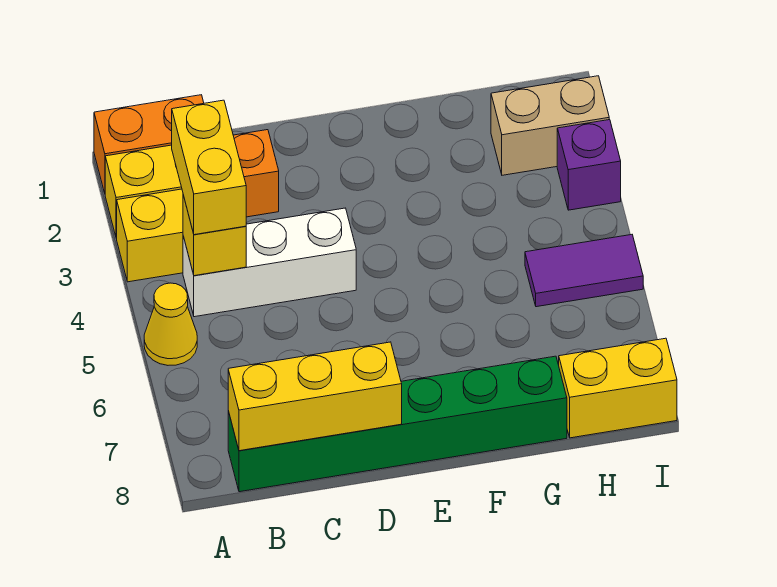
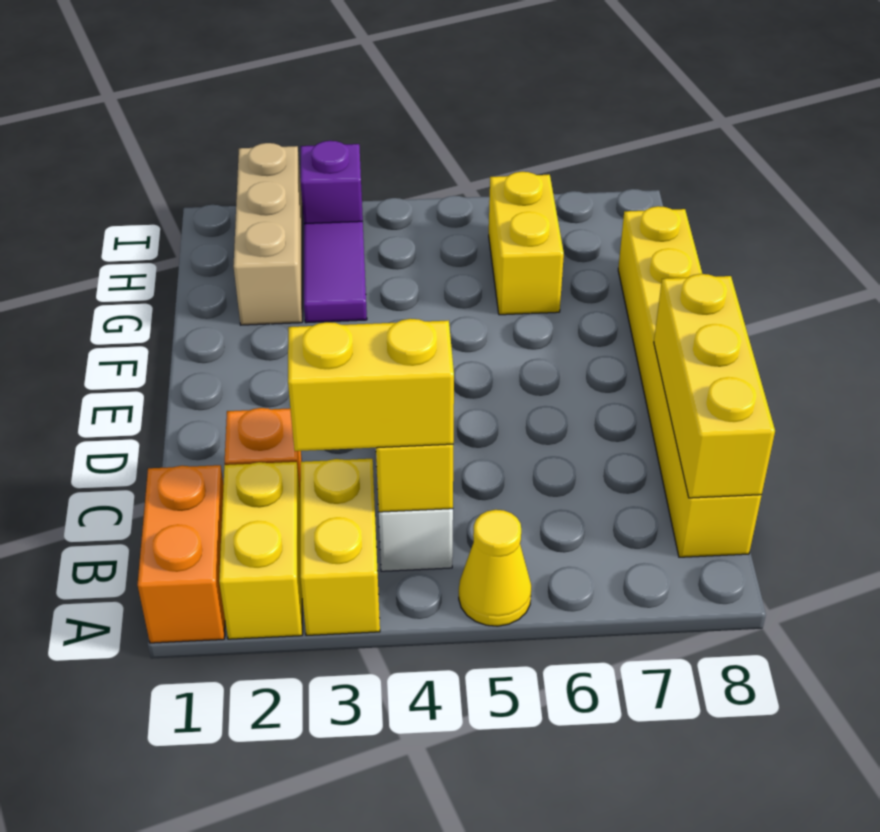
green 1x6 brick [228,356,567,492] -> yellow 1x6 brick [618,206,761,557]
tan 1x2 brick [491,76,609,175] -> tan 1x3 brick [233,143,302,325]
purple 1x2 tile [525,235,643,307] -> purple 1x2 tile moved to [304,221,367,323]
yellow 1x2 brick [559,338,677,438] -> yellow 1x2 brick moved to [489,172,564,315]

